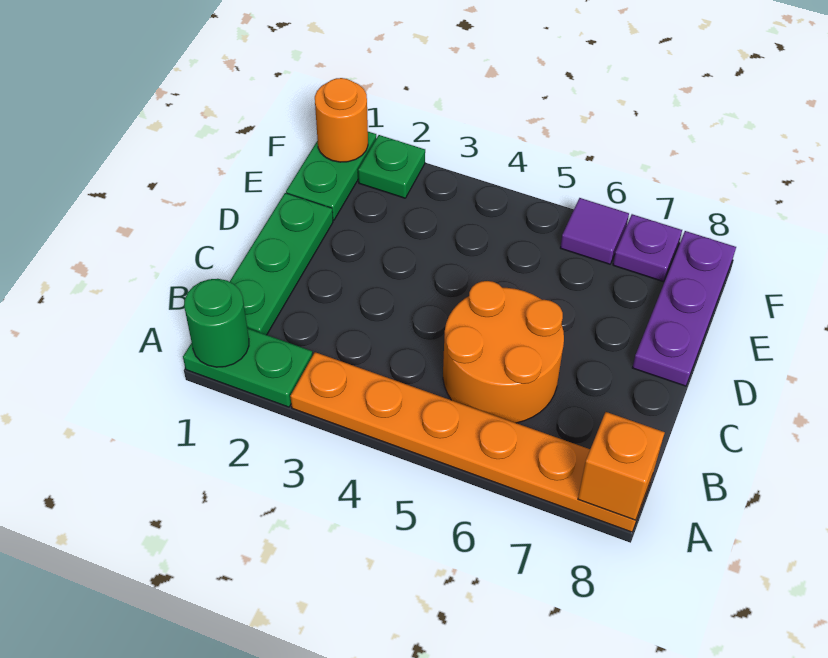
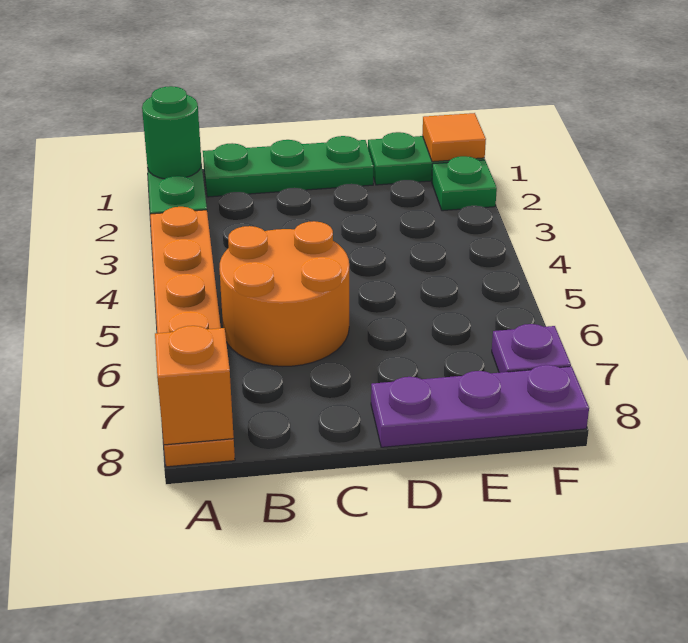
orange 1x1 round brick [315,78,368,162] -> orange 1x1 tile [422,113,486,162]
purple 1x1 tile [560,198,629,264] -> none

